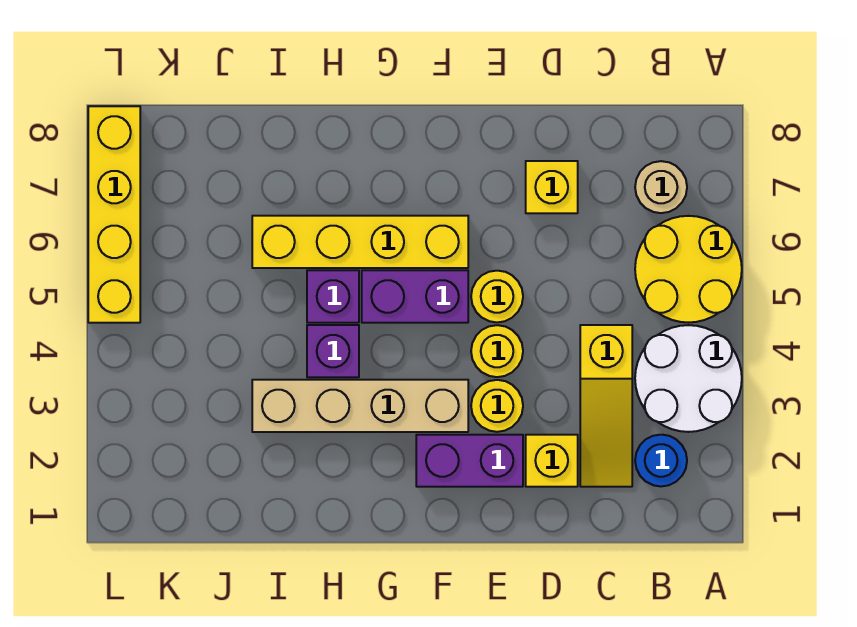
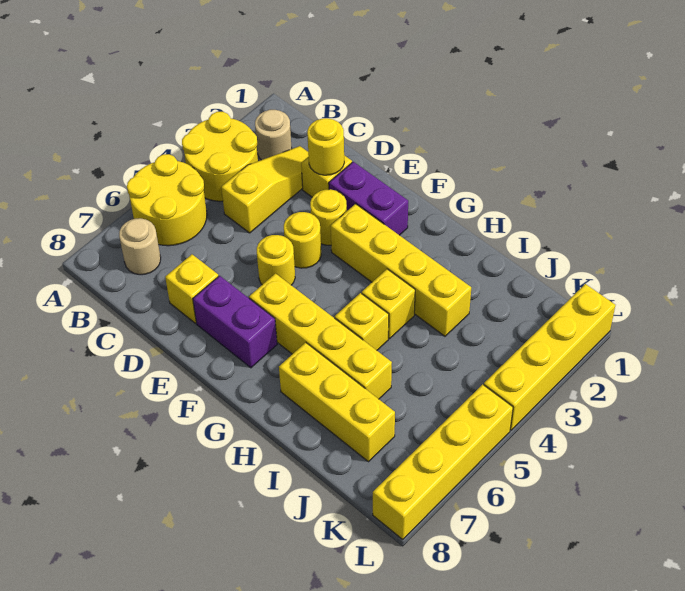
white 2x2 round brick [635,325,742,432] -> yellow 2x2 round brick [182,112,258,201]
blue 1x1 round brick [635,435,687,486] -> tan 1x1 round brick [255,110,292,160]
none -> yellow 1x1 round brick [307,118,344,175]
tan 1x4 brick [252,380,468,432] -> yellow 1x4 brick [331,204,471,336]
purple 1x2 brick [362,270,468,323] -> purple 1x2 brick moved to [193,276,277,368]
purple 1x1 brick [307,325,359,377] -> yellow 1x1 brick [362,269,415,339]
purple 1x1 brick [307,270,359,323] -> yellow 1x1 brick [335,293,389,350]
none -> yellow 1x3 brick [279,342,395,462]
none -> yellow 1x4 brick [484,284,615,430]

